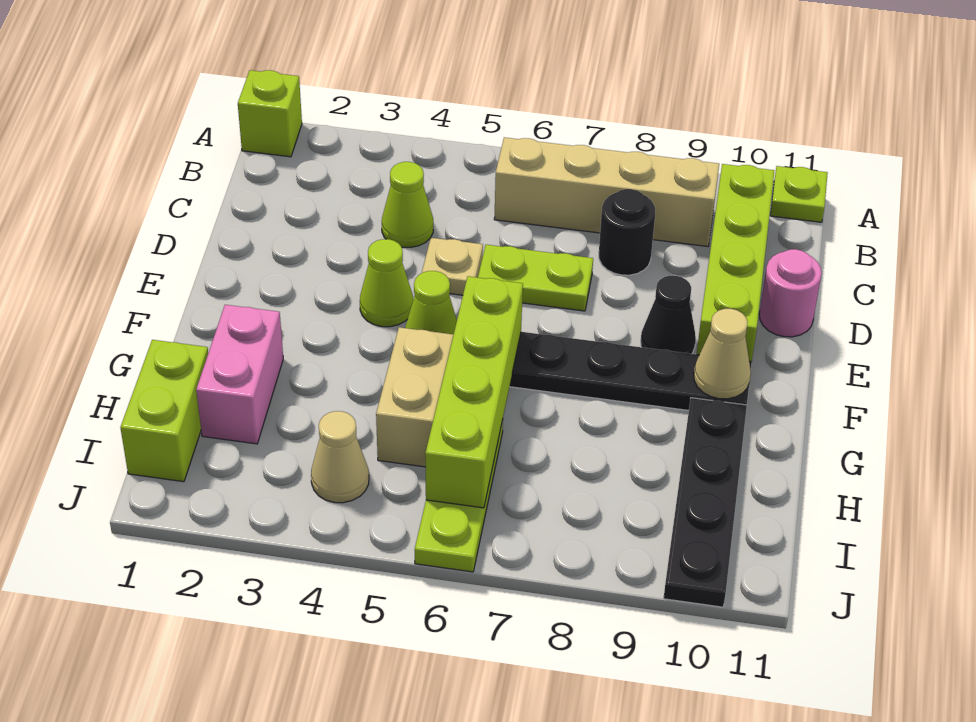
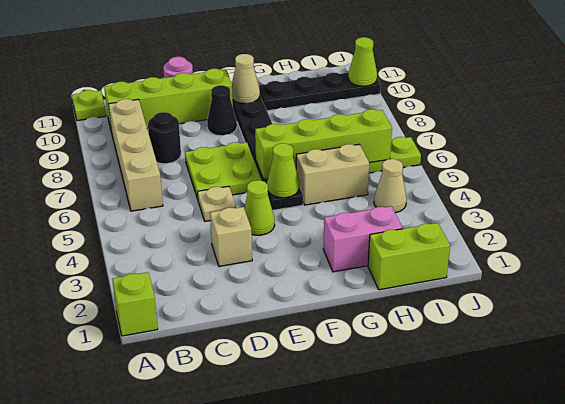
lime 1x1 cone [382,162,433,247] -> lime 1x1 cone moved to [348,37,377,86]
none -> tan 1x1 brick [210,207,252,266]
lime 1x2 plate [478,245,593,311] -> lime 2x2 plate [185,142,262,199]

